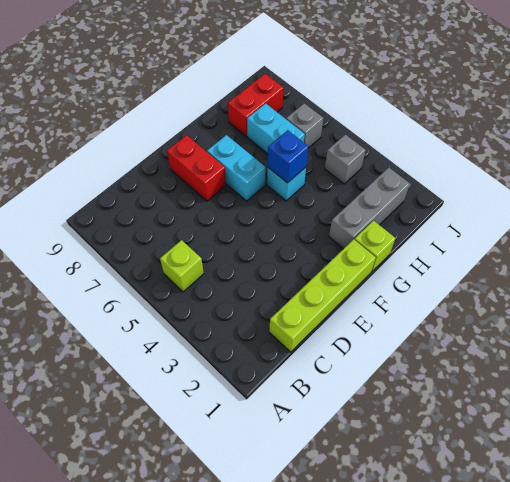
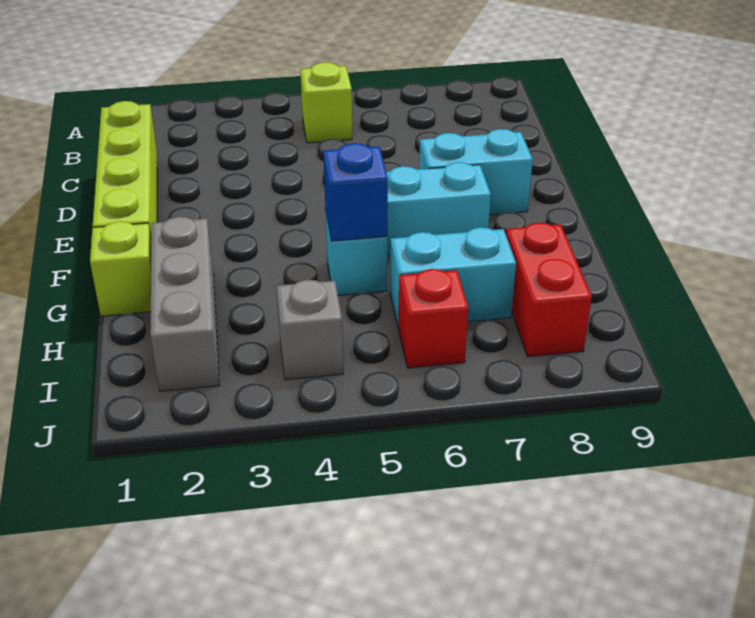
red 1x2 brick [167,135,226,201] -> cyan 1x2 brick [419,129,533,215]
grey 1x1 brick [286,103,323,148] -> red 1x1 brick [399,269,468,368]

